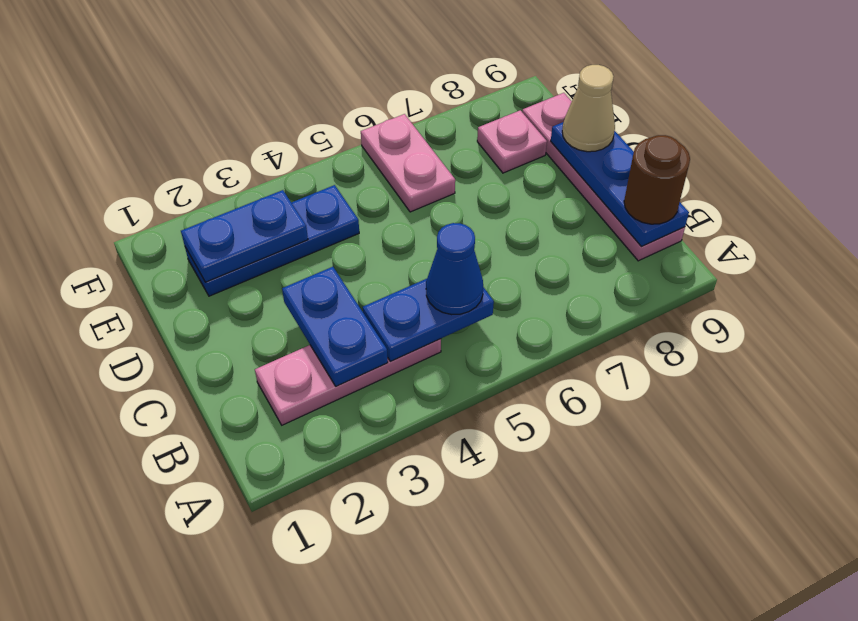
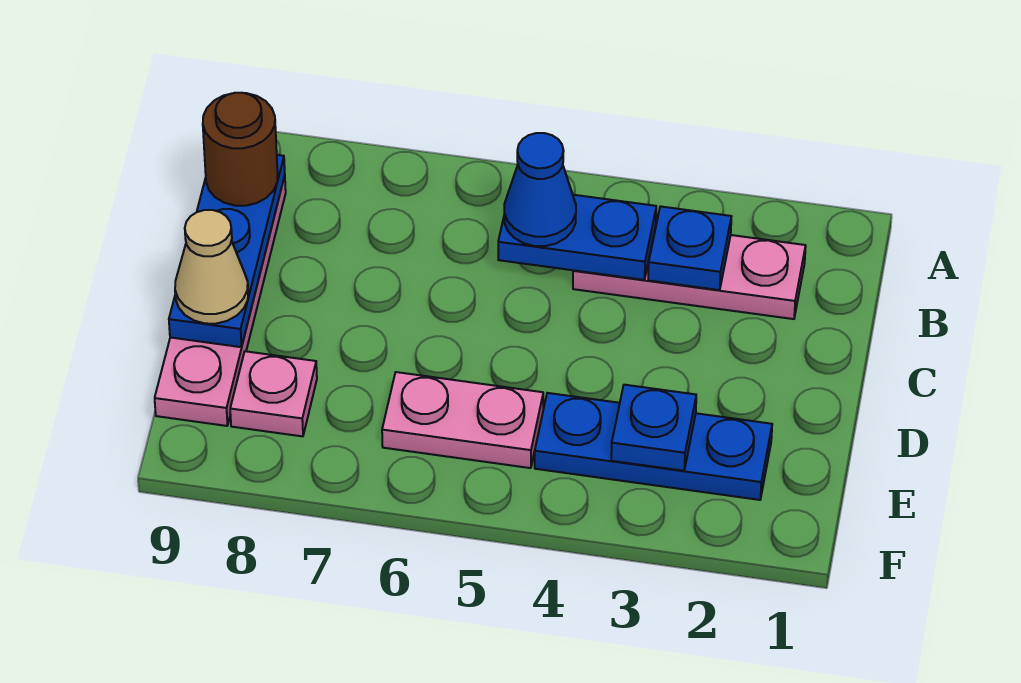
blue 1x2 plate [282,267,388,386] -> blue 1x1 plate [648,206,731,290]
blue 1x2 plate [181,190,308,282] -> blue 1x1 plate [611,385,696,471]
pink 1x2 plate [361,114,455,212] -> pink 1x2 plate turned to [382,372,543,468]

